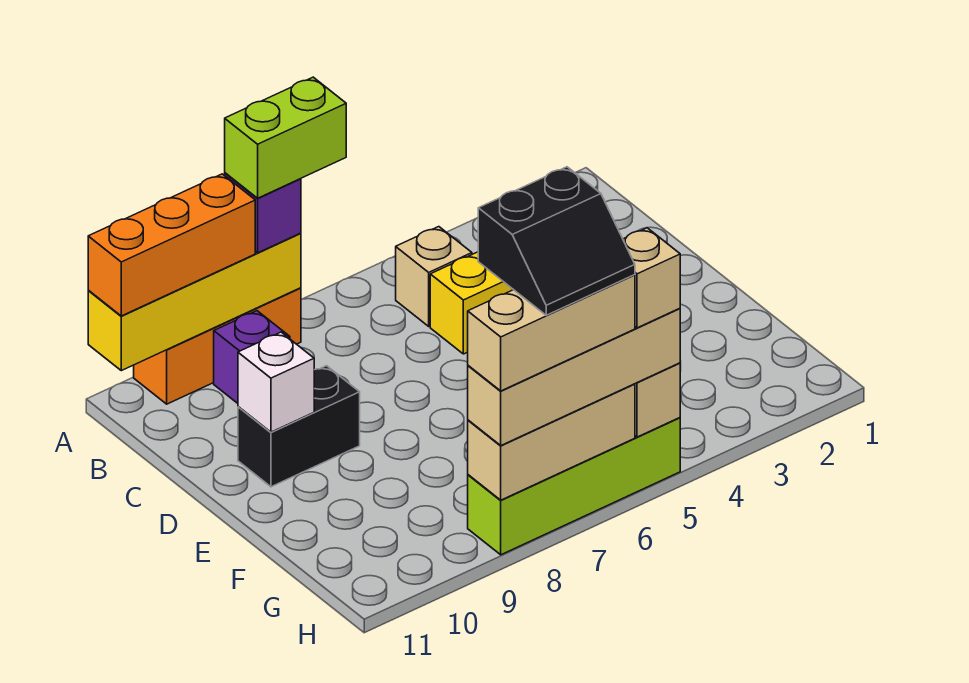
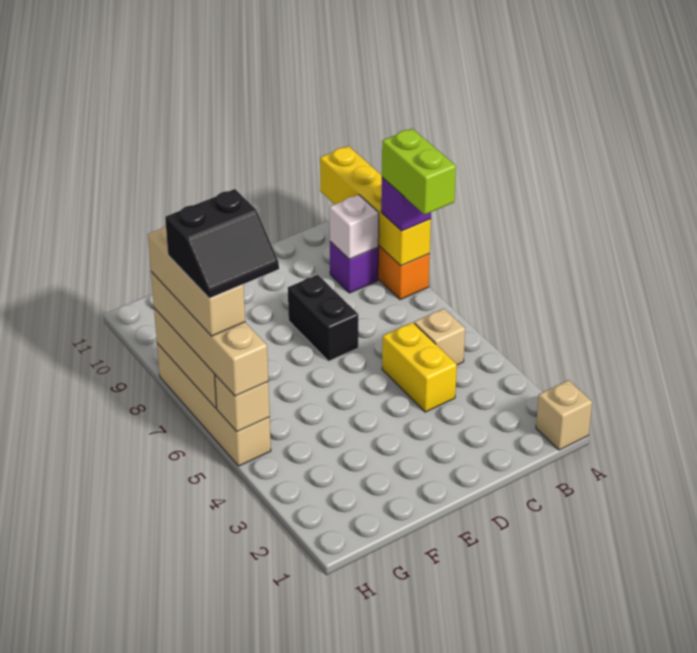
orange 1x3 brick [88,174,255,316] -> none
black 1x2 brick [238,366,360,487] -> black 1x2 brick moved to [288,275,358,361]
white 1x1 brick [238,332,314,432] -> white 1x1 brick moved to [330,195,379,259]
black 2x2 slope [478,167,635,315] -> black 2x2 slope turned to [165,189,279,298]
lime 1x4 brick [468,418,680,555] -> tan 1x4 brick [157,343,271,466]
tan 1x1 brick [623,228,680,328] -> tan 1x1 brick moved to [536,380,592,450]

